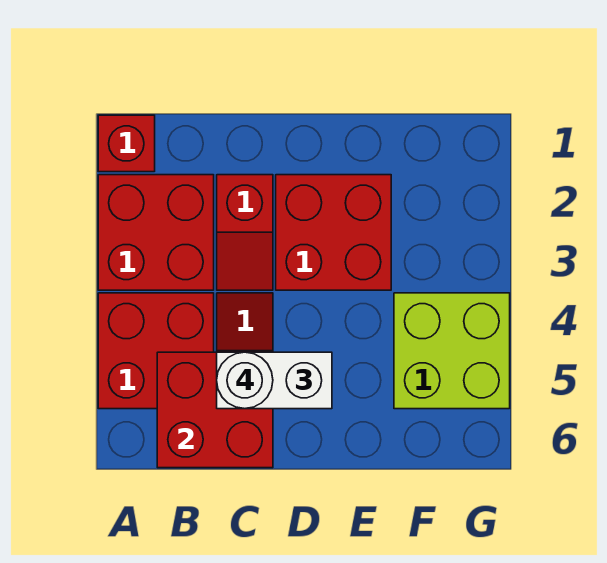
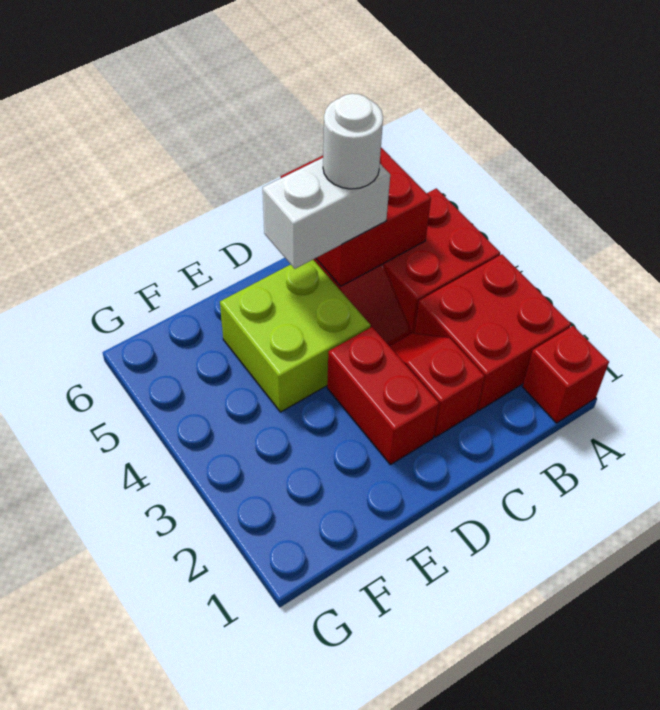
red 2x2 brick [276,175,391,290] -> red 1x2 brick [327,327,439,465]
lime 2x2 brick [394,293,510,409] -> lime 2x2 brick moved to [220,260,371,412]

